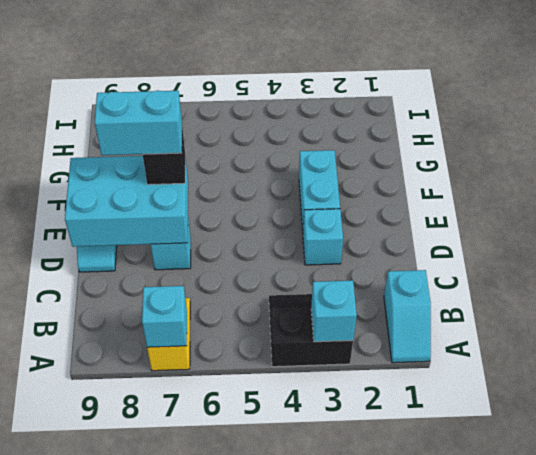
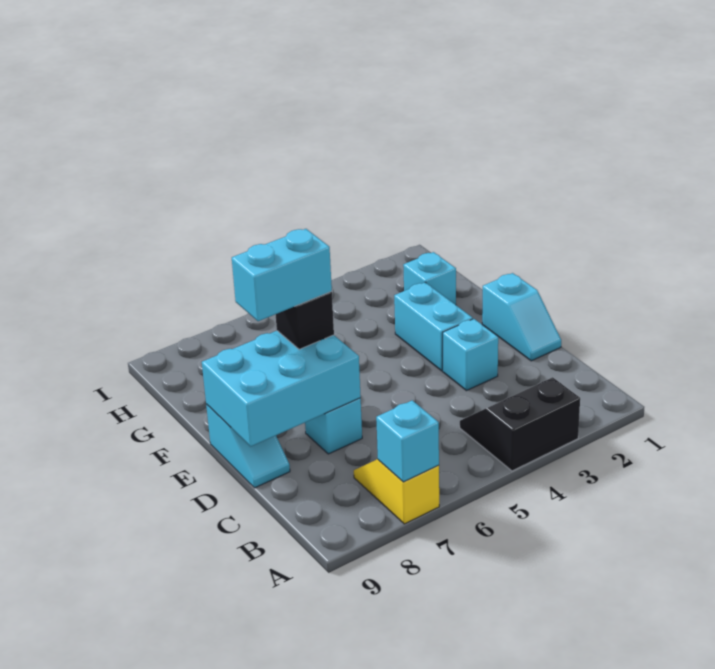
cyan 1x2 slope [384,270,431,363] -> cyan 1x2 slope moved to [482,273,561,361]
cyan 1x1 brick [311,280,357,342] -> cyan 1x1 brick moved to [403,252,456,305]

